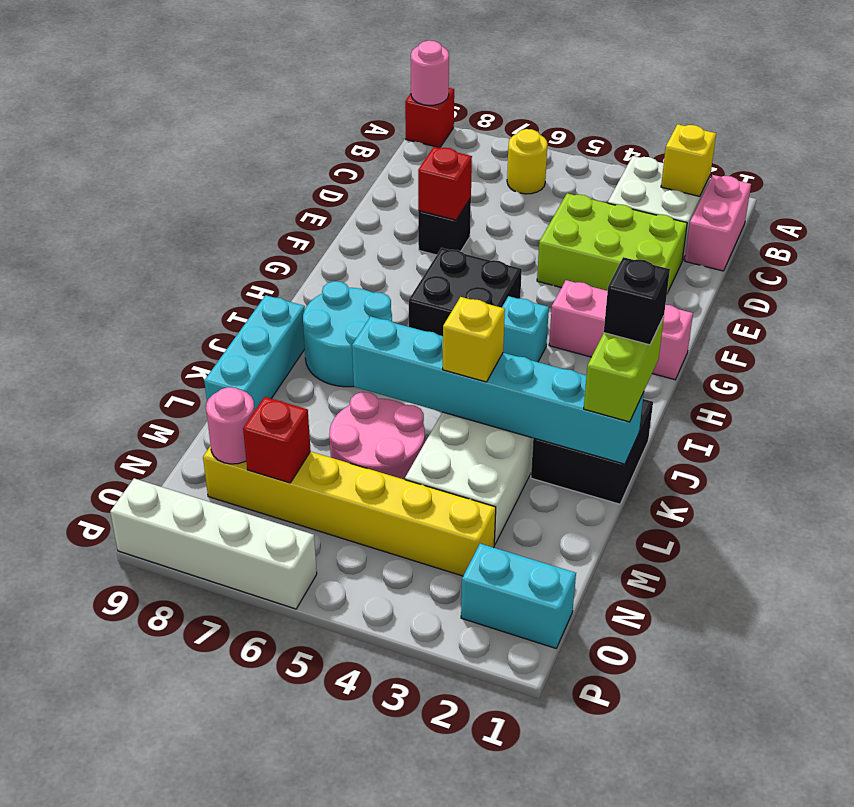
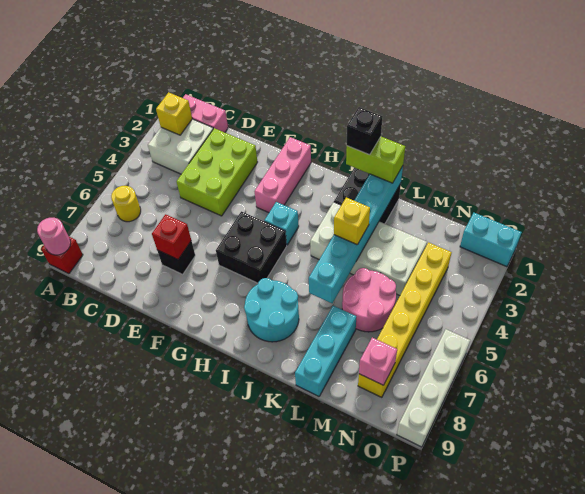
cyan 1x3 brick [204,295,305,410] -> cyan 1x3 brick turned to [295,306,356,396]
red 1x1 brick [243,397,311,483] -> none
pink 1x1 round brick [206,387,255,464] -> pink 1x1 brick [359,338,397,385]
cyan 1x2 brick [461,544,576,648] -> cyan 1x2 brick turned to [460,213,522,267]

